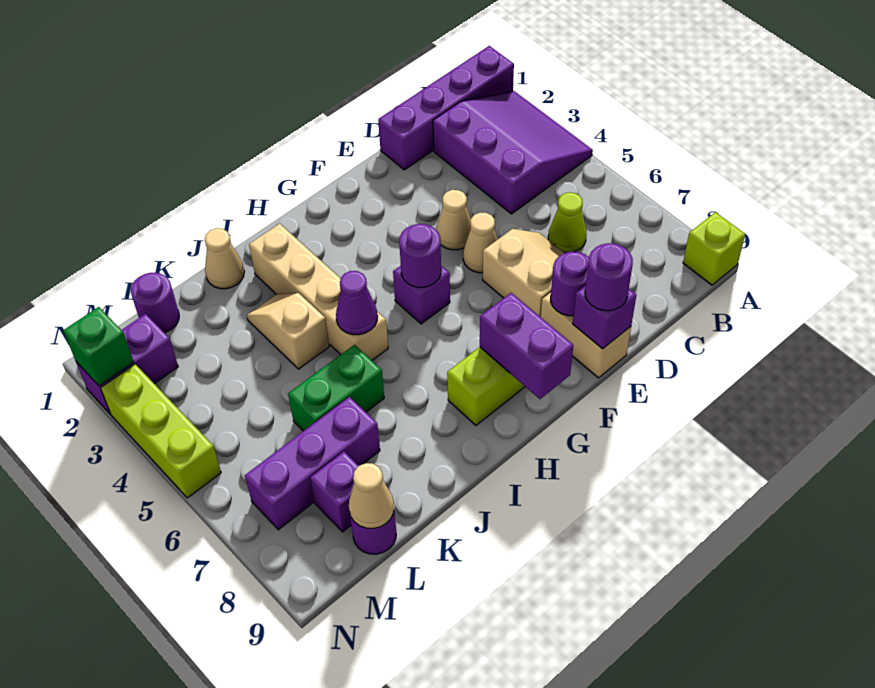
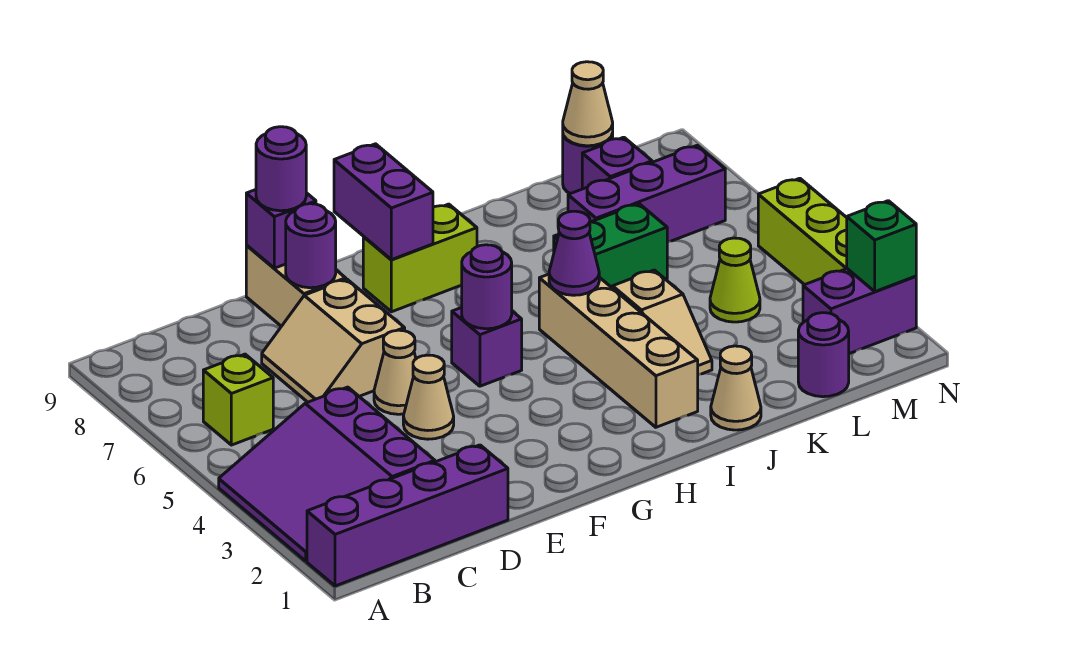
lime 1x1 brick [683,212,745,285] -> lime 1x1 brick moved to [203,354,273,445]
lime 1x1 cone [548,193,586,253] -> lime 1x1 cone moved to [710,238,760,322]

